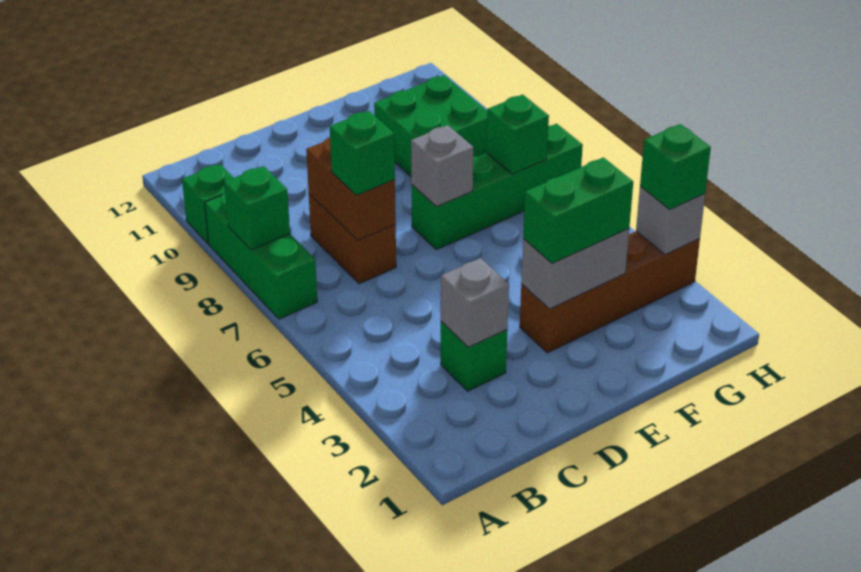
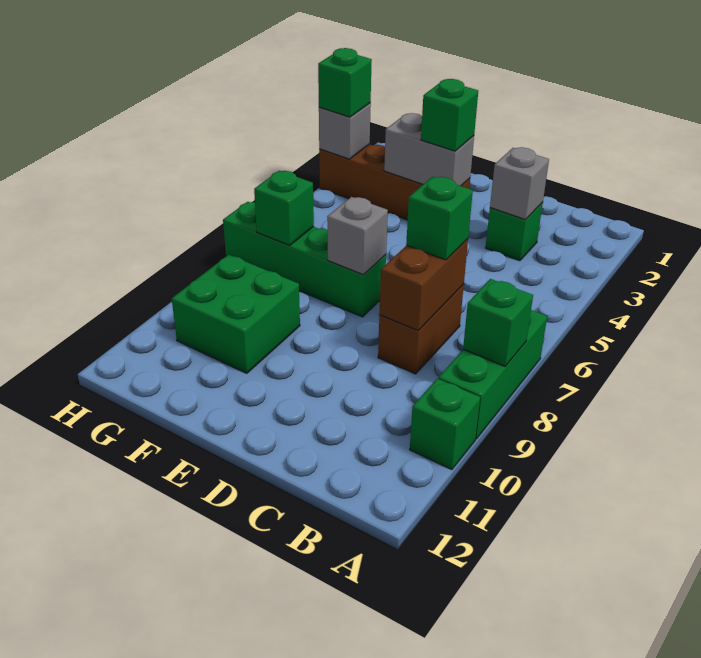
green 1x2 brick [523,157,633,263] -> green 1x1 brick [421,79,478,151]

